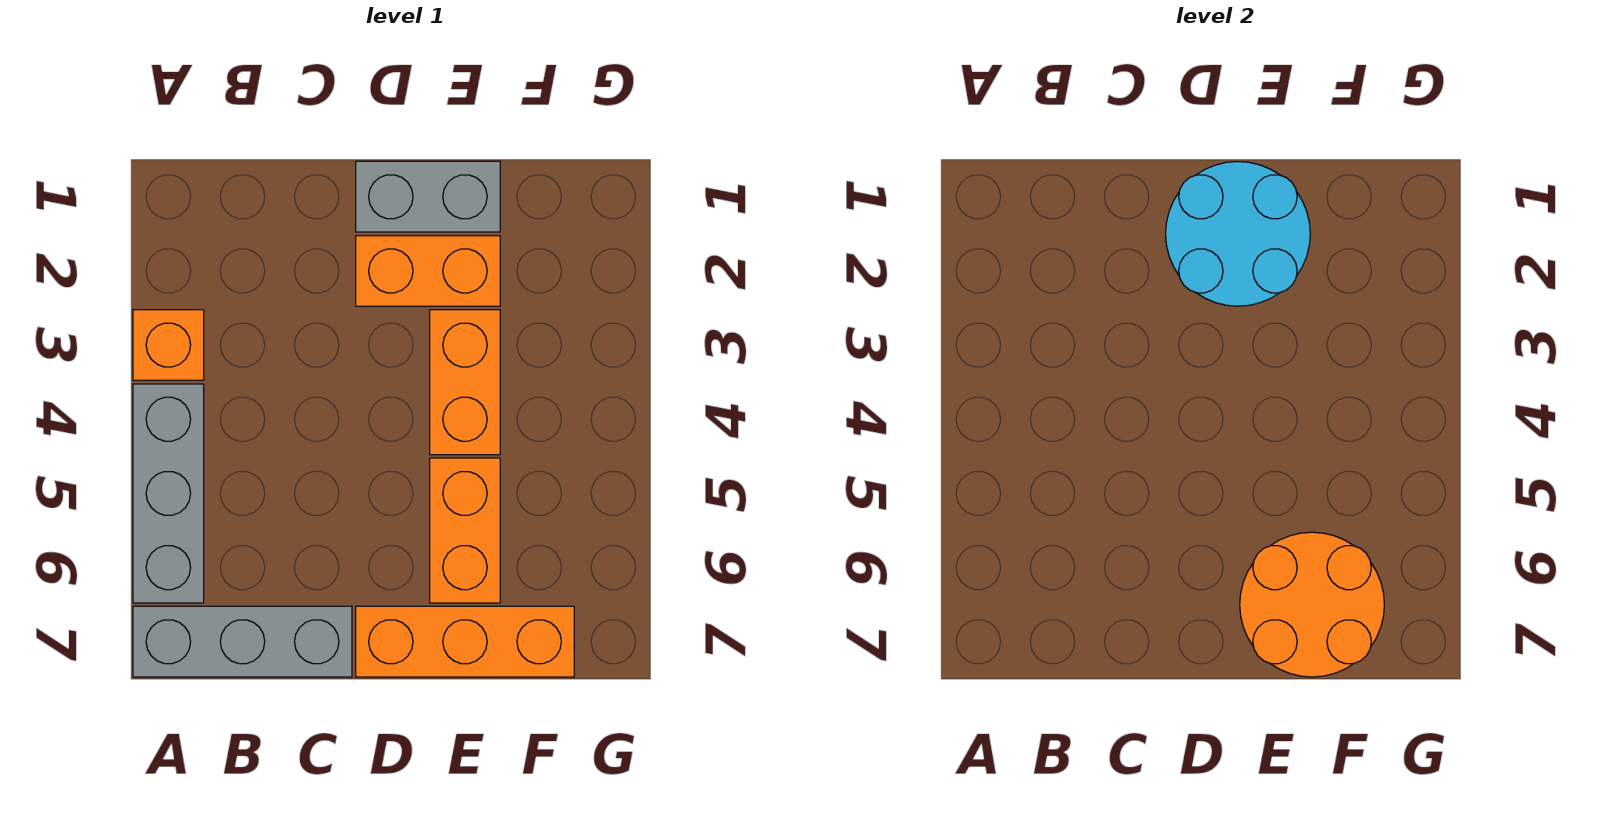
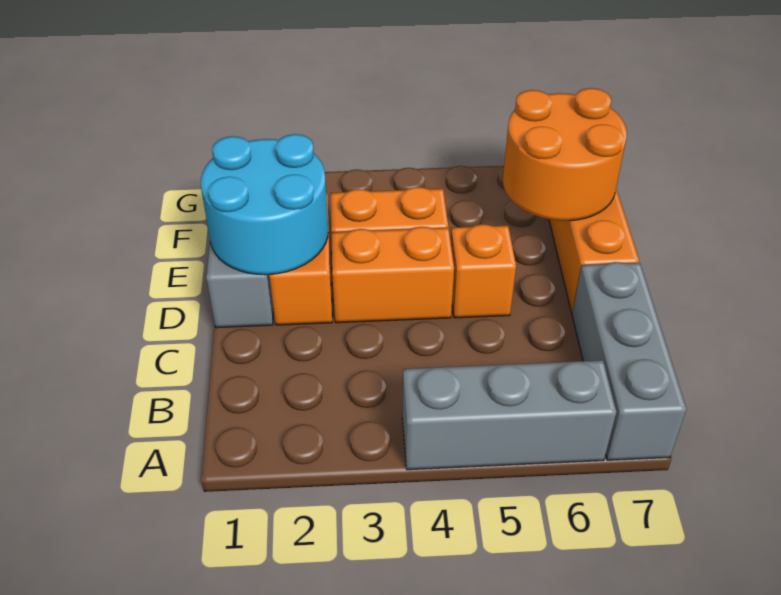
orange 1x1 brick [133,310,204,380] -> orange 1x1 brick moved to [451,224,516,318]
orange 1x2 brick [430,458,500,603] -> orange 1x2 brick moved to [331,227,454,323]

